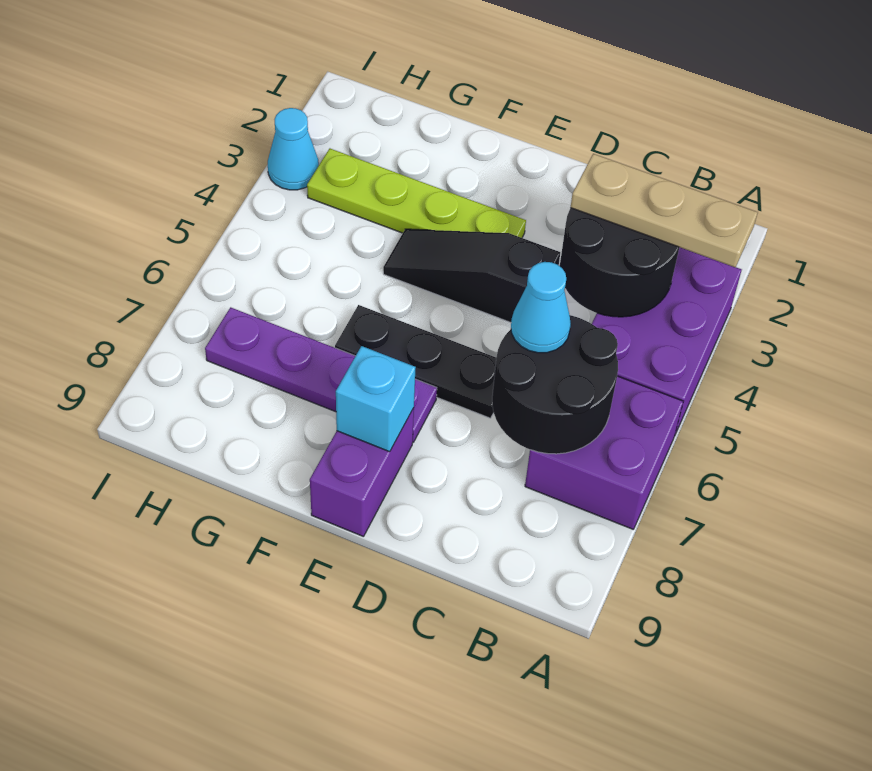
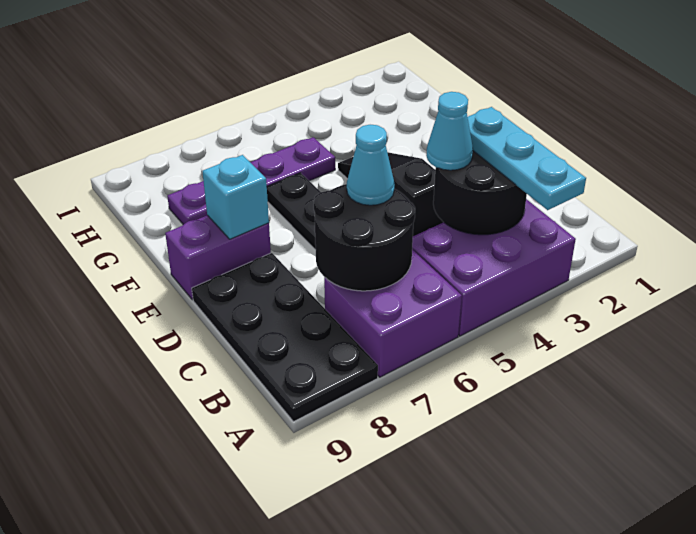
tan 1x3 plate [571,154,758,267] -> cyan 1x3 plate [468,107,586,210]
none -> black 2x4 plate [192,253,378,421]
lime 1x4 plate [307,149,526,238] -> none
purple 1x4 plate [205,307,437,442] -> purple 1x4 plate turned to [167,137,335,225]
cyan 1x1 cone [268,108,319,190] -> cyan 1x1 cone moved to [426,92,473,170]

